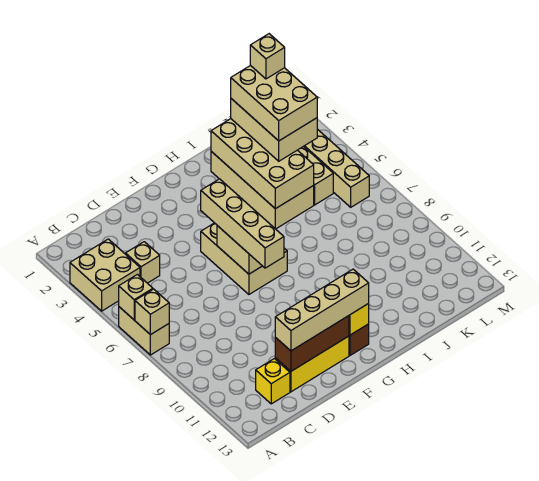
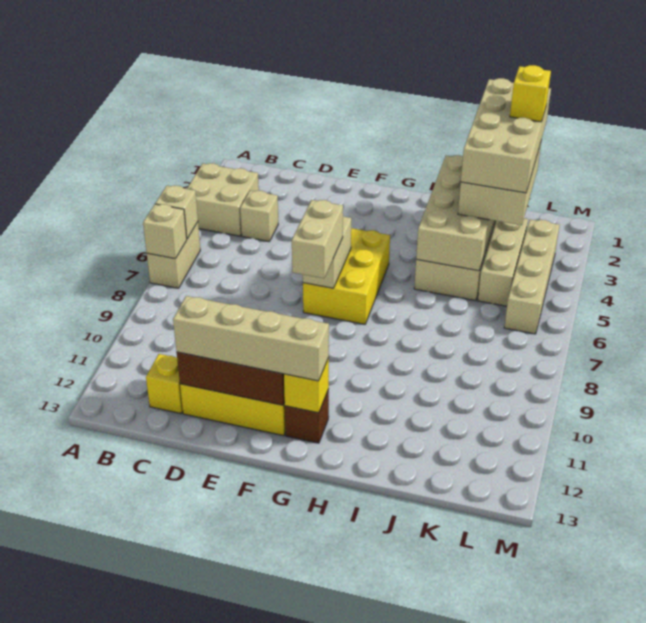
tan 2x3 brick [201,223,287,294] -> yellow 2x3 brick [303,228,390,324]
tan 1x4 brick [201,179,284,268] -> tan 1x2 brick [292,200,343,278]
tan 2x3 brick [231,65,317,141] -> tan 2x4 brick [461,78,551,193]
tan 1x1 brick [250,34,285,79] -> yellow 1x1 brick [510,65,551,122]

